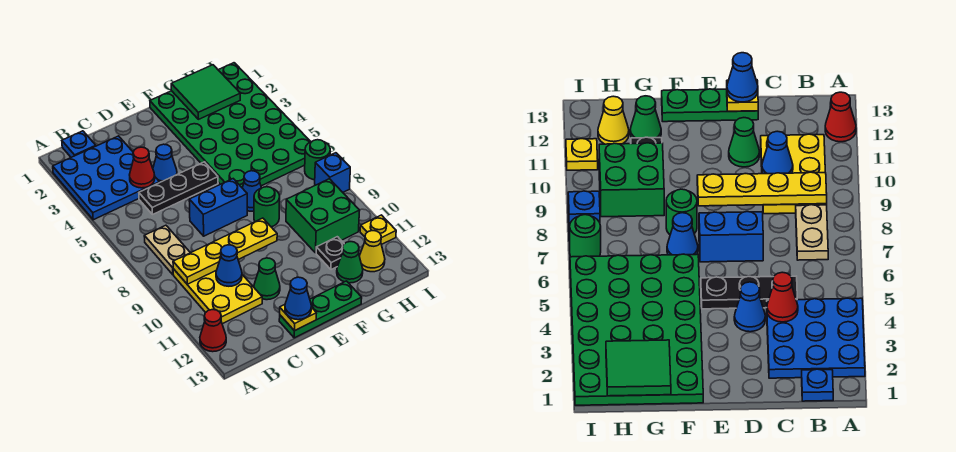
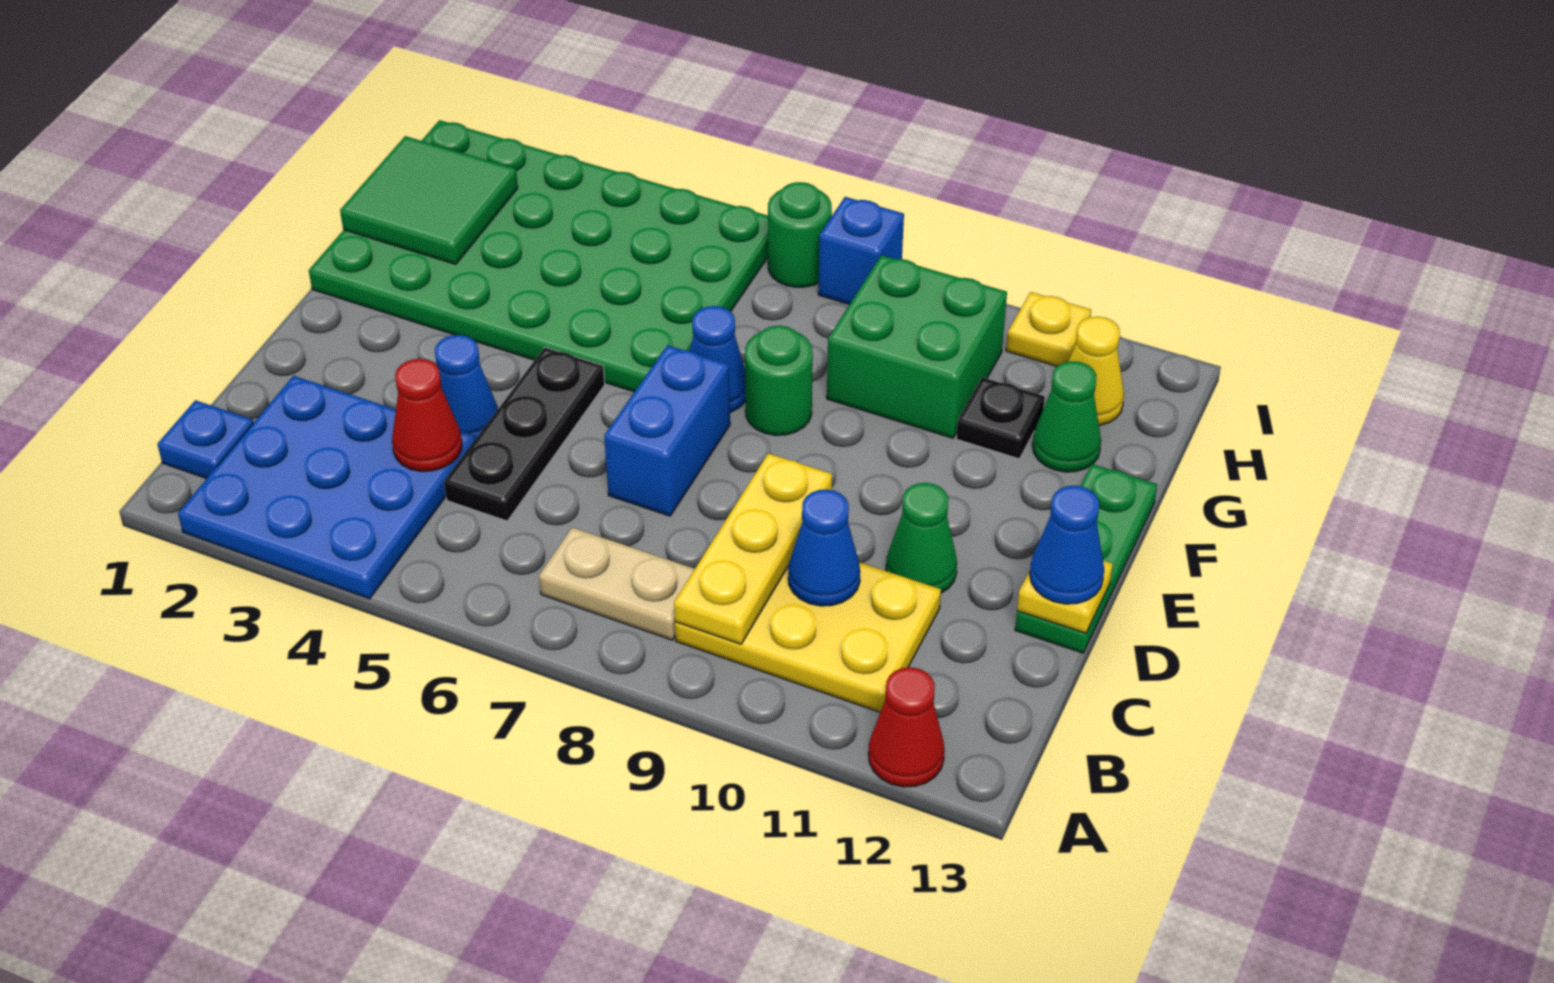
yellow 1x4 plate [173,218,277,284] -> yellow 1x3 plate [674,453,832,644]

